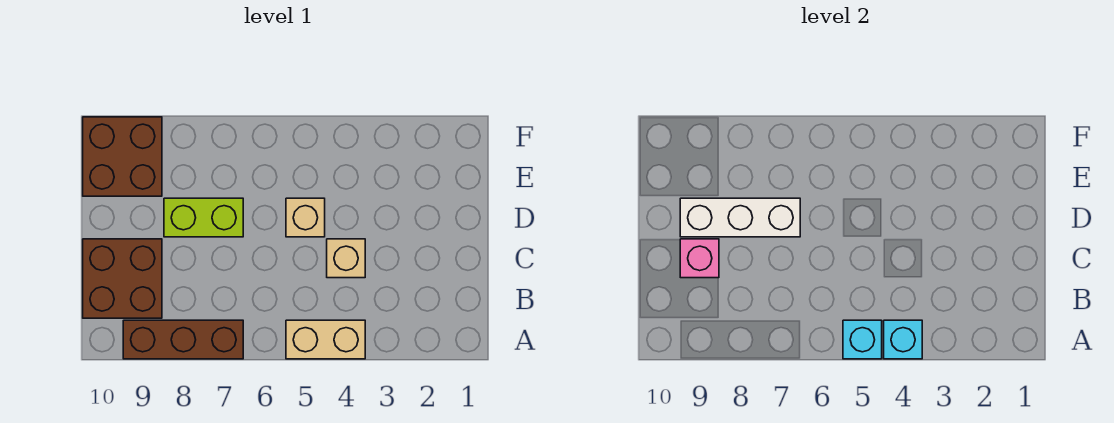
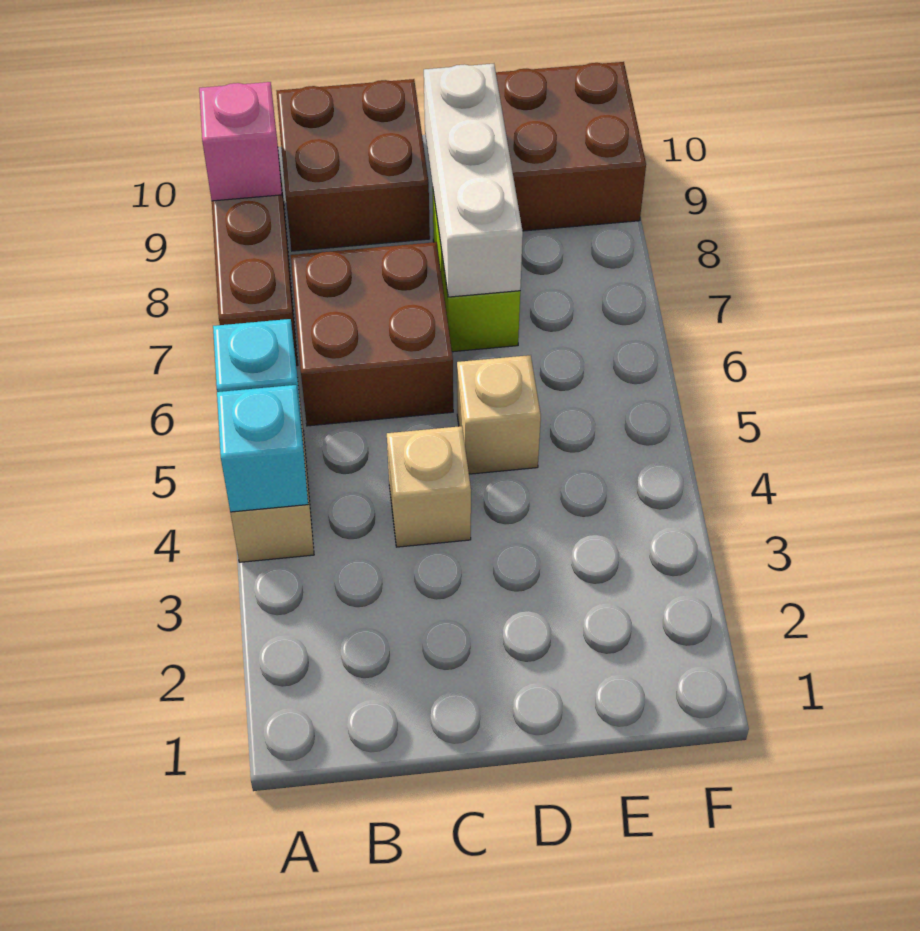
none -> brown 2x2 brick [291,242,453,426]
pink 1x1 brick [680,239,719,278] -> pink 1x1 brick moved to [199,82,282,201]

